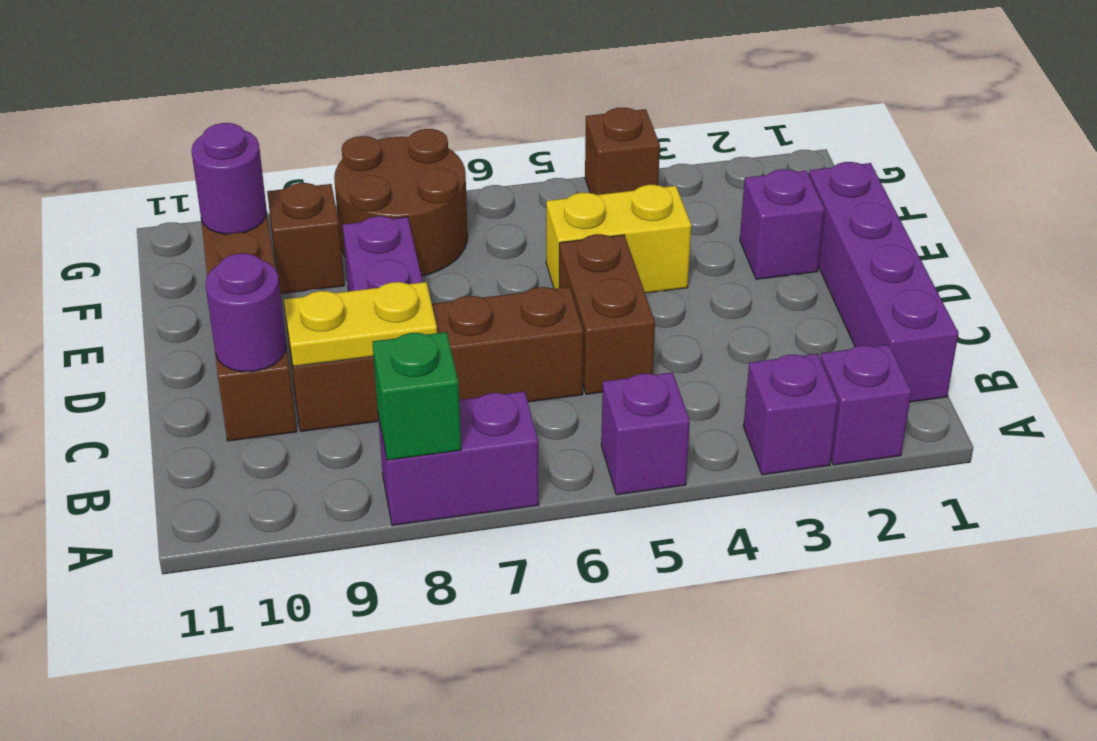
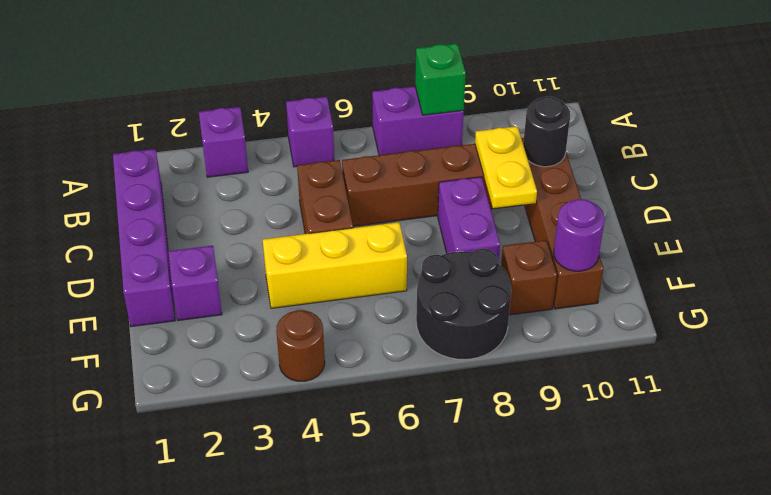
purple 1x1 brick [820,344,911,465] -> none
yellow 1x2 plate [284,282,437,367] -> yellow 1x2 plate turned to [475,126,537,208]
purple 1x1 round brick [205,253,286,372] -> black 1x1 round brick [523,97,570,167]
yellow 1x2 brick [546,185,691,293] -> yellow 1x3 brick [263,222,407,308]
brown 2x2 round brick [334,129,468,276] -> black 2x2 round brick [416,249,511,360]
brown 1x1 brick [585,108,660,195] -> brown 1x1 round brick [276,310,325,381]

